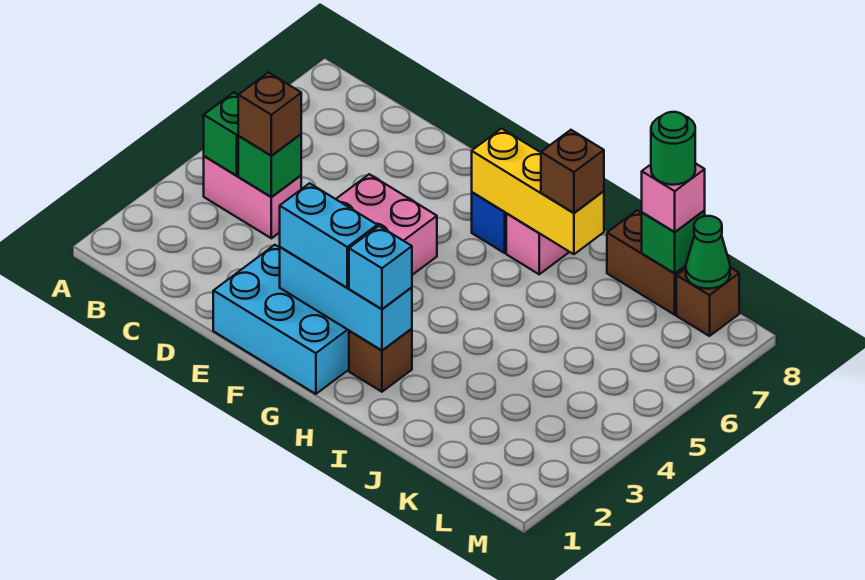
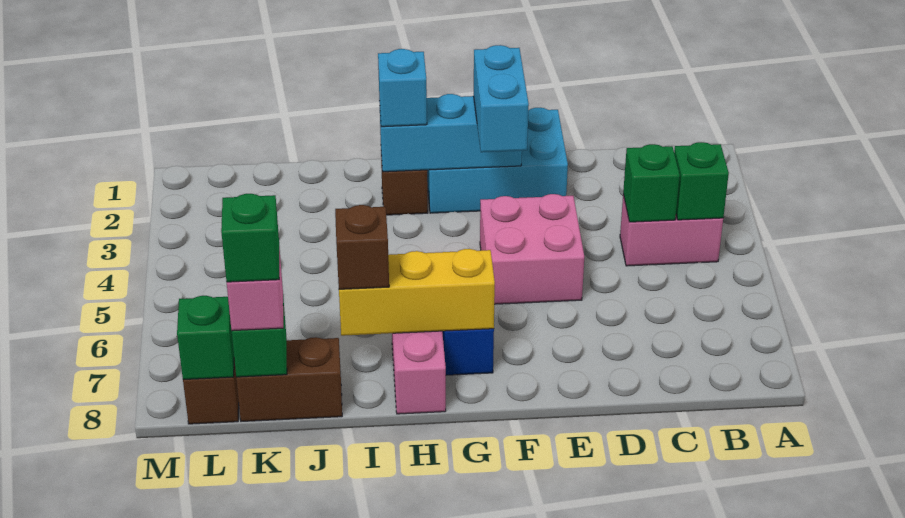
brown 1x1 brick [238,72,301,156] -> none
cyan 1x2 brick [280,183,377,288] -> cyan 1x2 brick turned to [474,45,529,152]
green 1x1 round brick [651,112,695,185] -> green 1x1 brick [221,194,279,282]
green 1x1 cone [686,216,730,289] -> green 1x1 brick [177,296,234,380]

